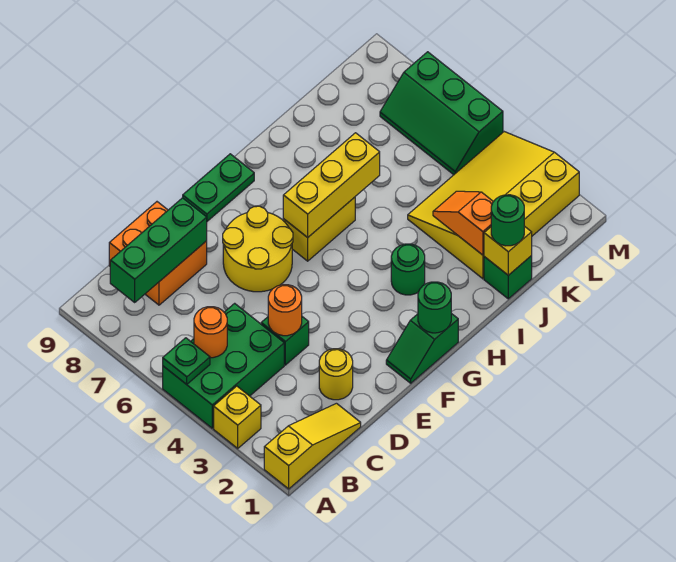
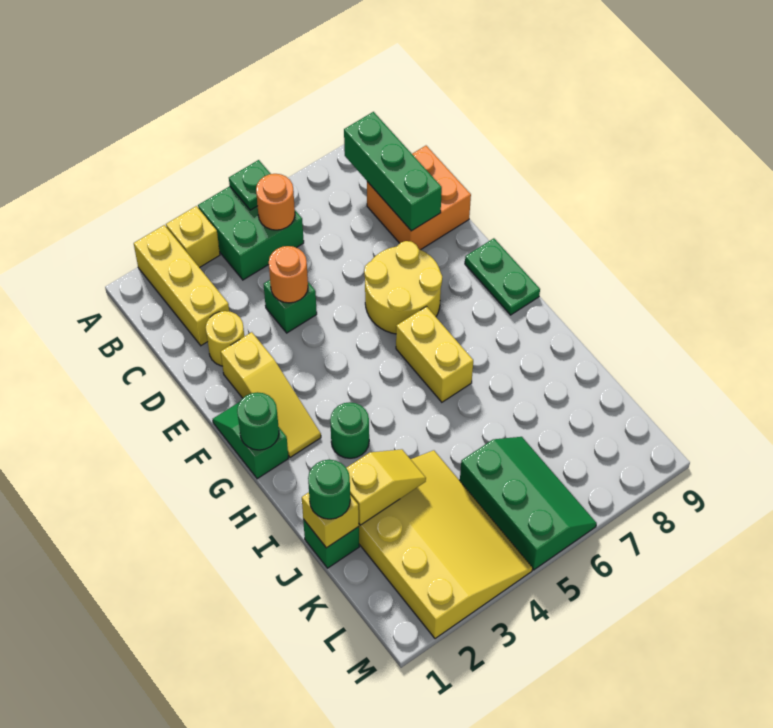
yellow 1x3 slope [264,403,361,489] -> yellow 1x3 slope moved to [221,332,321,457]
green 2x3 brick [163,303,284,428] -> green 2x2 brick [198,186,304,280]
yellow 1x3 brick [283,133,380,238] -> yellow 1x3 brick moved to [134,225,229,345]
orange 1x2 slope [433,191,493,255] -> yellow 1x2 slope [347,449,426,525]
green 2x3 slope [380,52,503,175] -> green 2x3 slope turned to [460,437,597,570]

